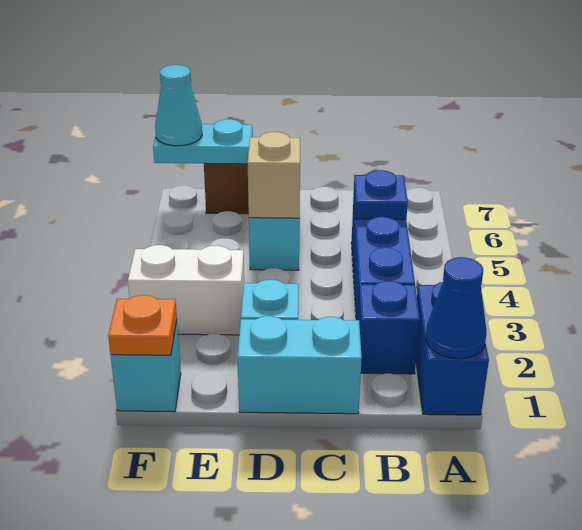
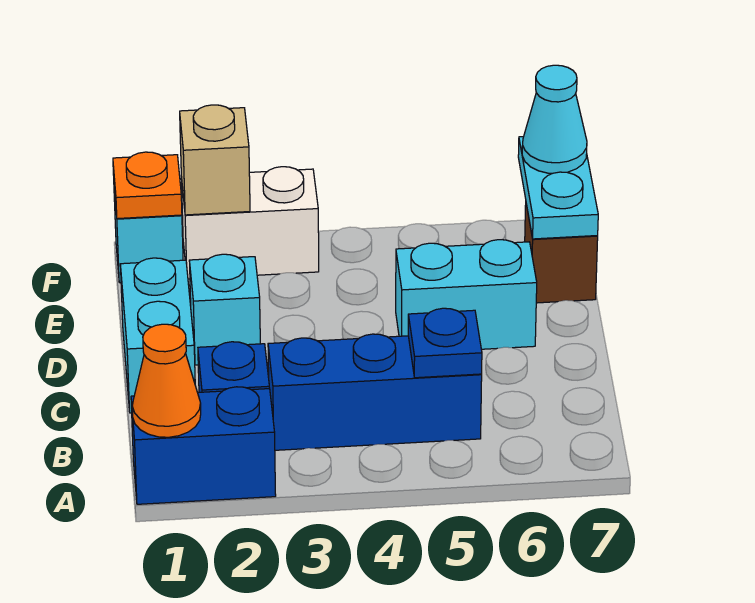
blue 1x1 cone [426,257,486,359] -> orange 1x1 cone [132,324,201,437]
tan 1x1 brick [248,132,300,218] -> tan 1x1 brick moved to [180,105,250,215]
white 1x2 brick [128,245,244,335] -> white 1x2 brick turned to [181,167,319,279]

